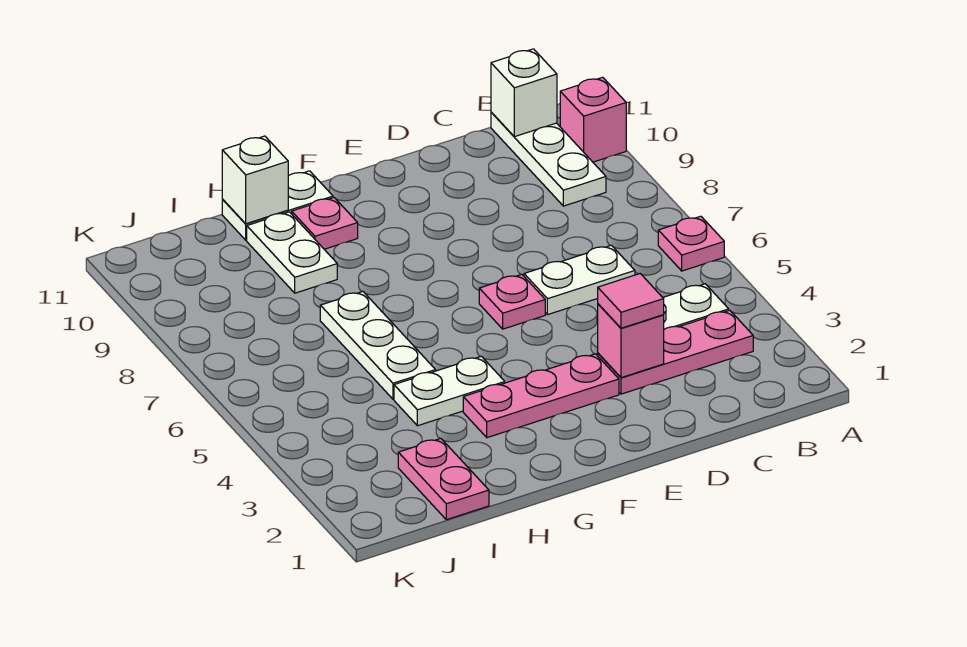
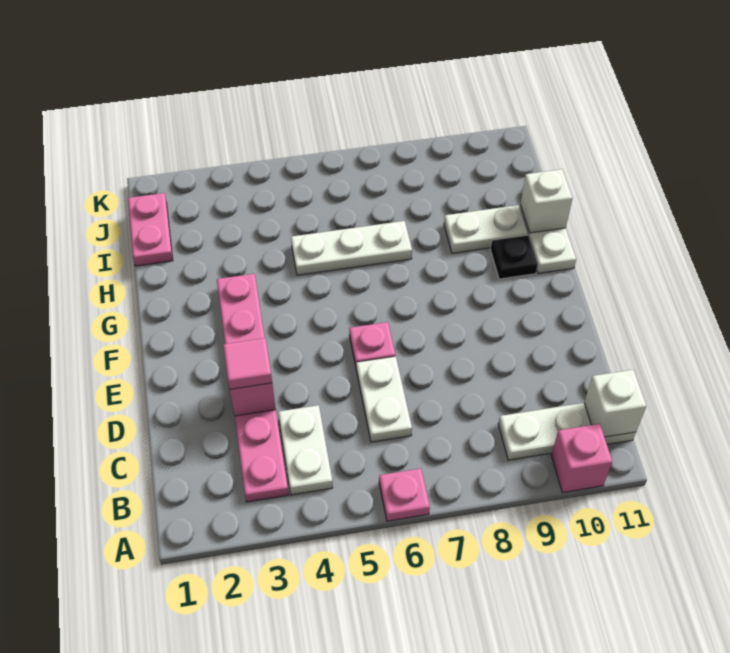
white 1x2 plate [394,356,505,426] -> none
pink 1x1 plate [292,198,358,249] -> black 1x1 plate [490,235,538,279]
pink 1x2 plate [398,438,489,520] -> pink 1x2 plate turned to [128,193,173,266]

